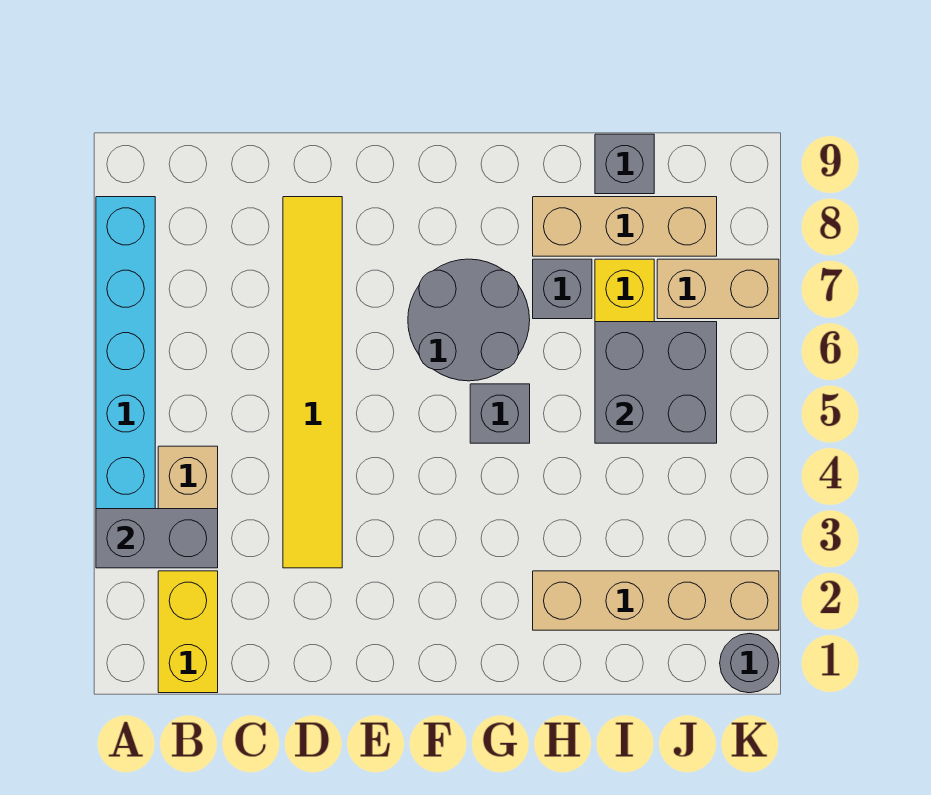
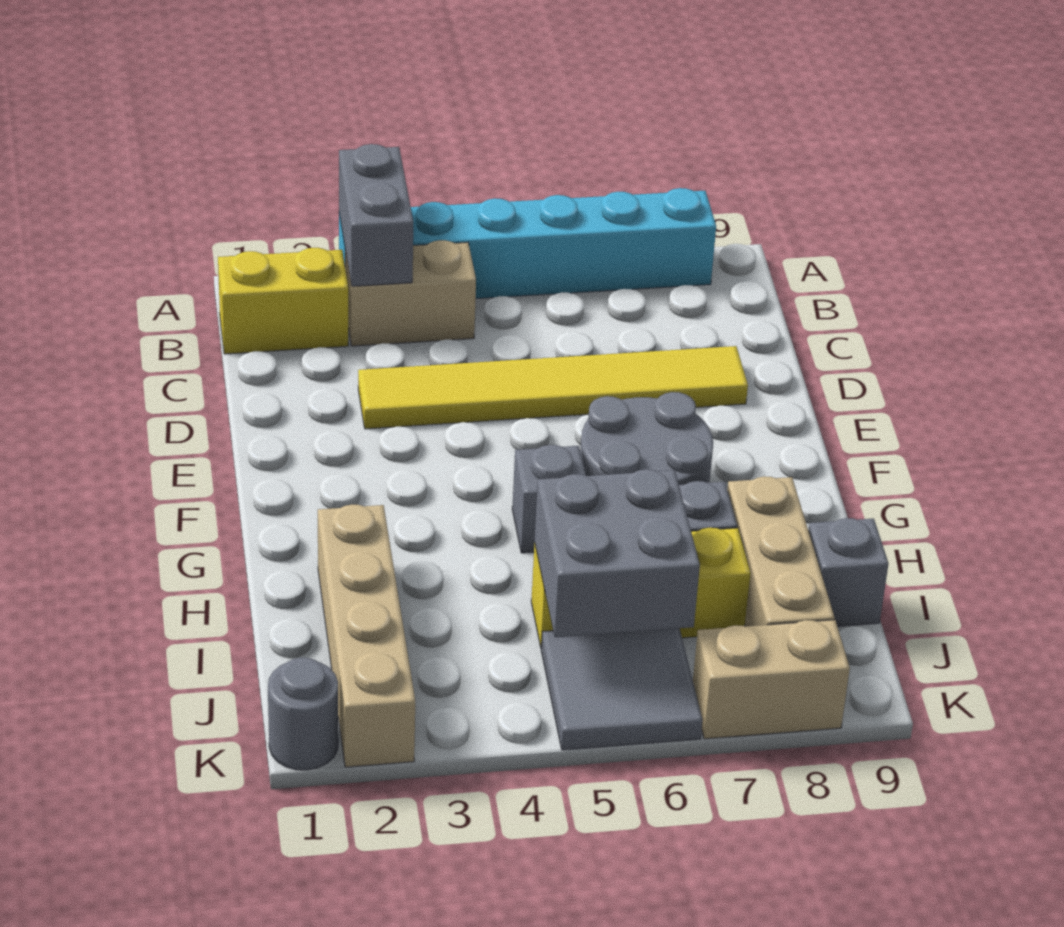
none -> grey 2x2 tile [541,628,702,750]
tan 1x2 brick [657,259,779,319] -> tan 1x2 brick turned to [693,620,850,739]

